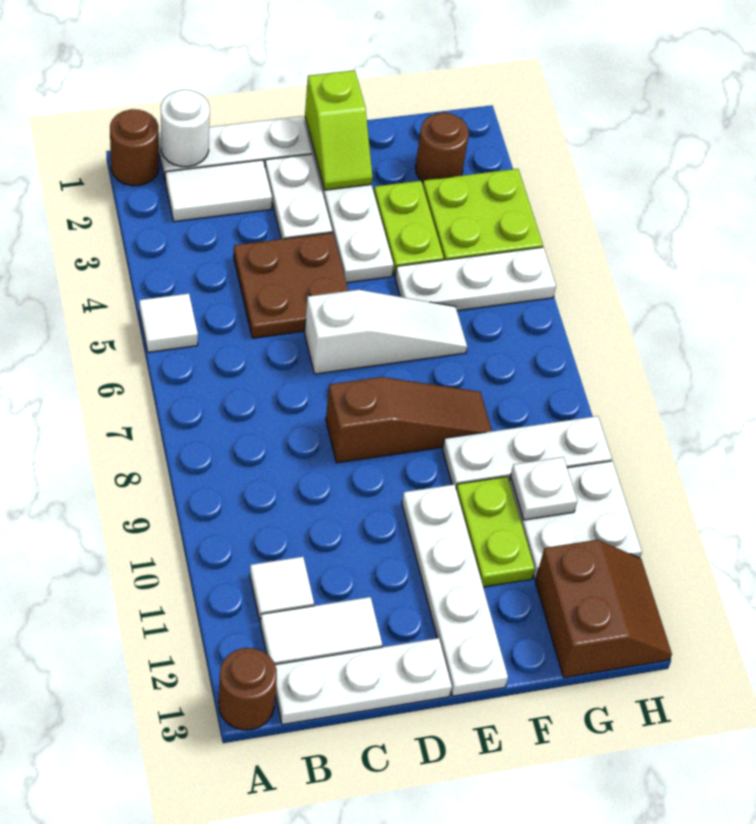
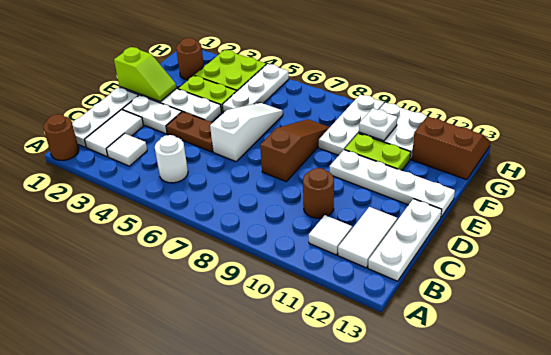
white 1x1 tile [139,294,198,352] -> white 1x1 tile moved to [106,133,147,166]
brown 1x1 round brick [219,648,277,730] -> brown 1x1 round brick moved to [303,168,334,218]
white 1x1 round brick [161,90,210,167] -> white 1x1 round brick moved to [155,135,188,183]
brown 2x2 plate [234,233,348,338] -> brown 1x2 plate [166,112,213,152]

